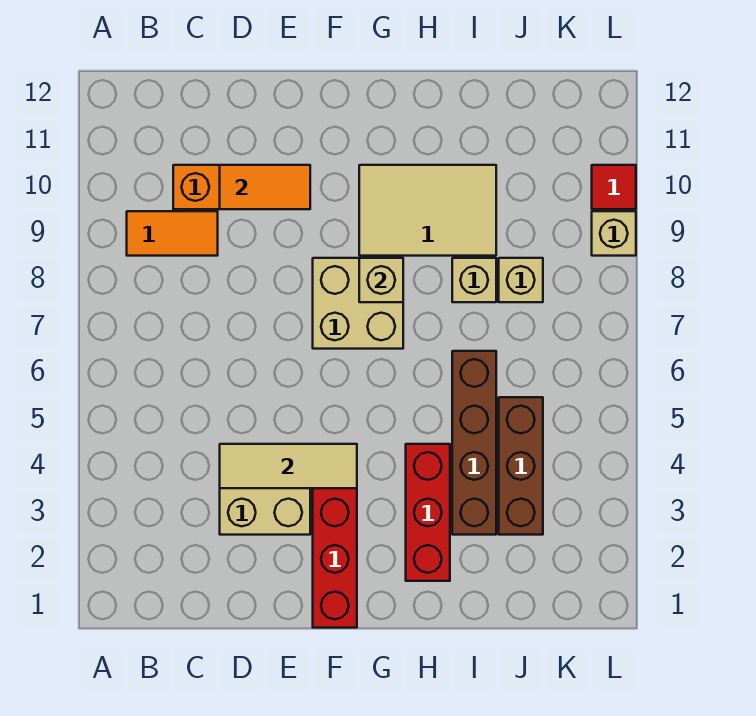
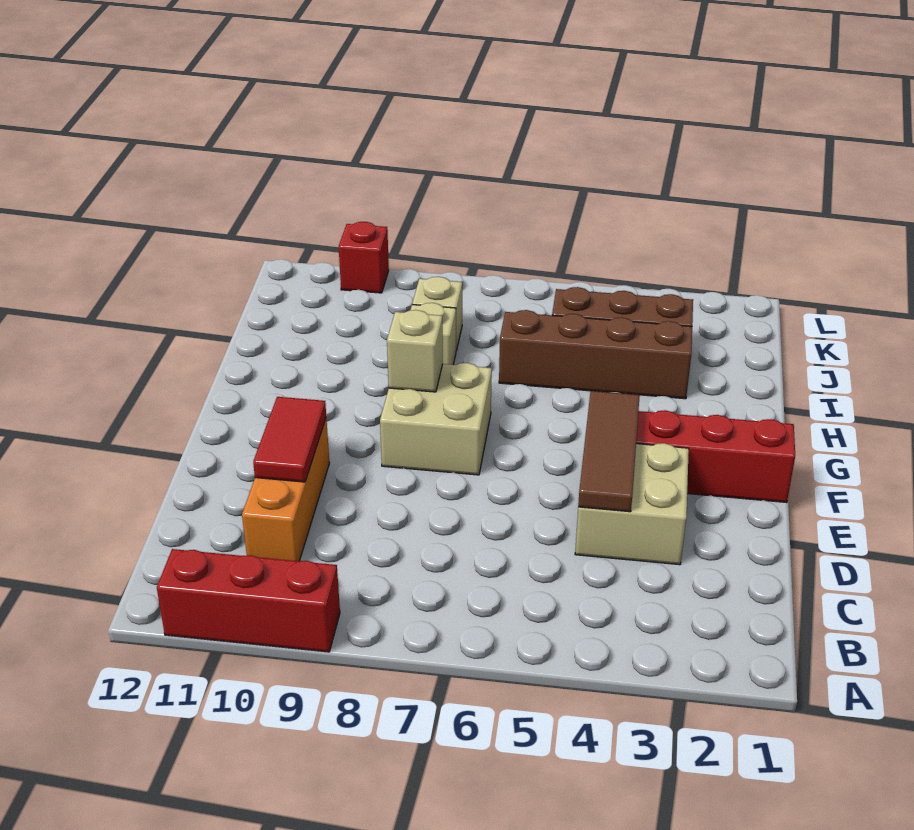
orange 1x2 tile [127,211,218,256] -> none
tan 1x3 tile [220,444,357,488] -> brown 1x3 tile [578,391,640,512]
orange 1x2 tile [220,165,310,209] -> red 1x2 tile [253,397,326,482]
tan 2x3 tile [359,165,496,256] -> none
red 1x3 brick [406,444,450,581] -> red 1x3 brick moved to [157,549,340,652]
tan 1x1 brick [592,211,636,256] -> none
red 1x1 tile [592,165,636,209] -> red 1x1 brick [339,222,389,293]

